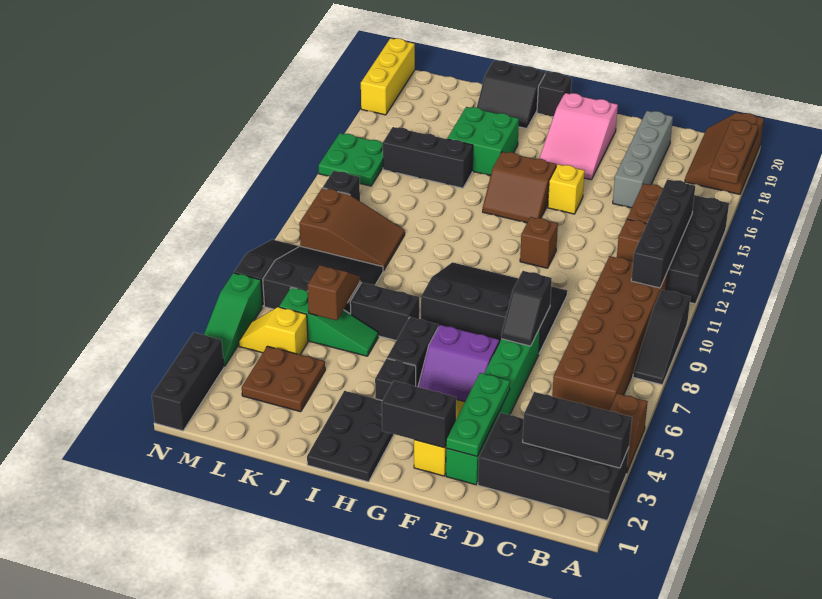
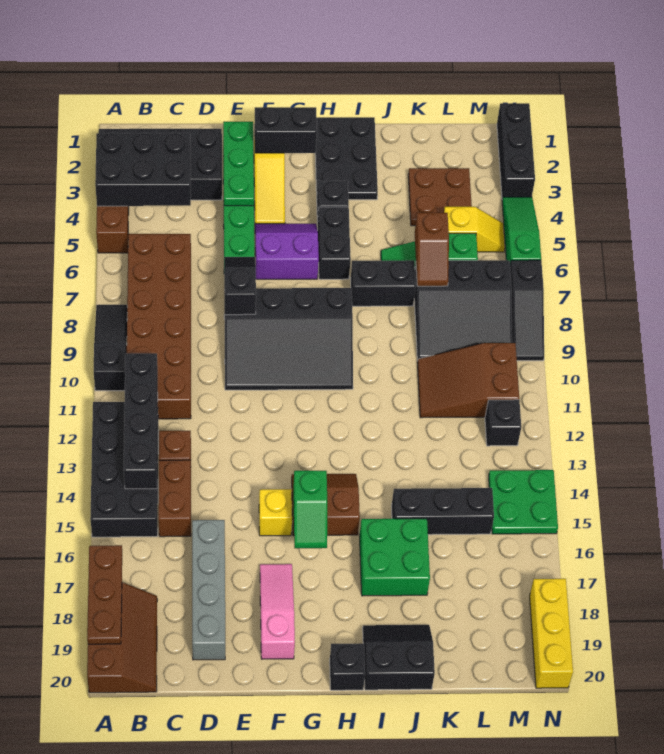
black 1x3 brick [523,392,632,468] -> black 2x3 brick [95,133,191,206]
brown 1x1 brick [520,217,558,268] -> none
pink 2x3 slope [539,93,618,180] -> pink 1x3 slope [260,564,295,659]
none -> green 1x2 slope [293,471,327,548]

